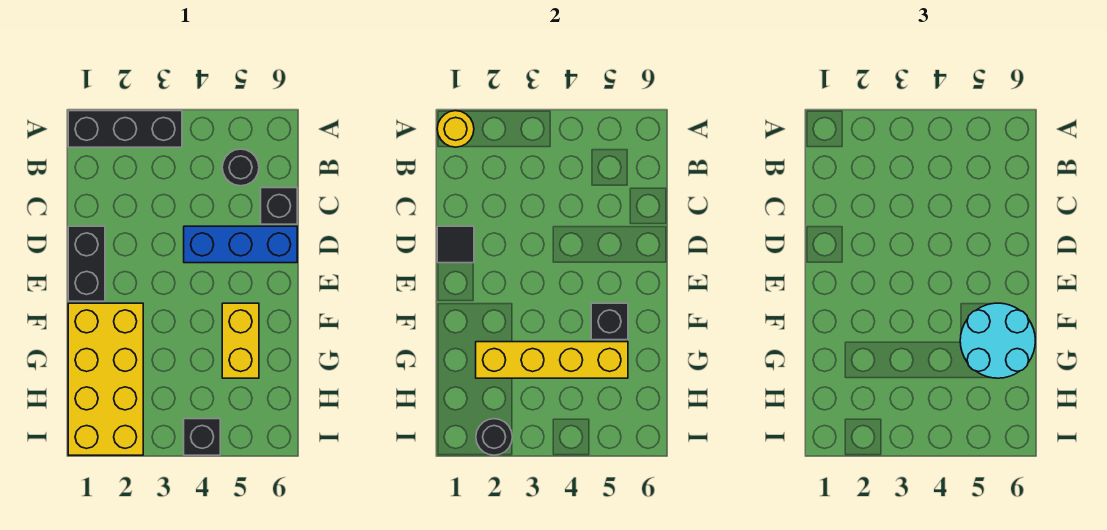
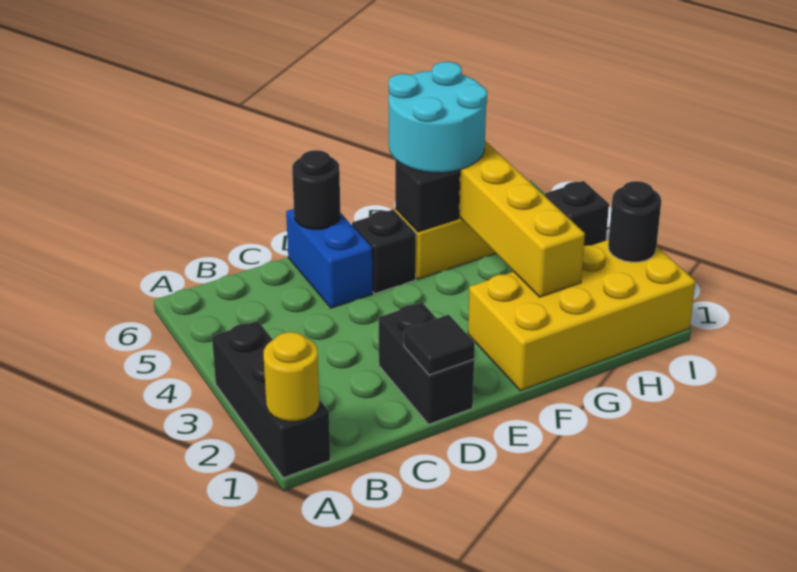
black 1x1 round brick [222,149,259,186] -> black 1x1 round brick moved to [292,150,340,229]
black 1x1 brick [261,188,297,224] -> black 1x1 brick moved to [352,210,416,294]
black 1x2 brick [68,226,105,301] -> black 1x2 brick turned to [379,303,474,424]
blue 1x3 brick [184,226,297,263] -> blue 1x2 brick [286,209,373,308]

